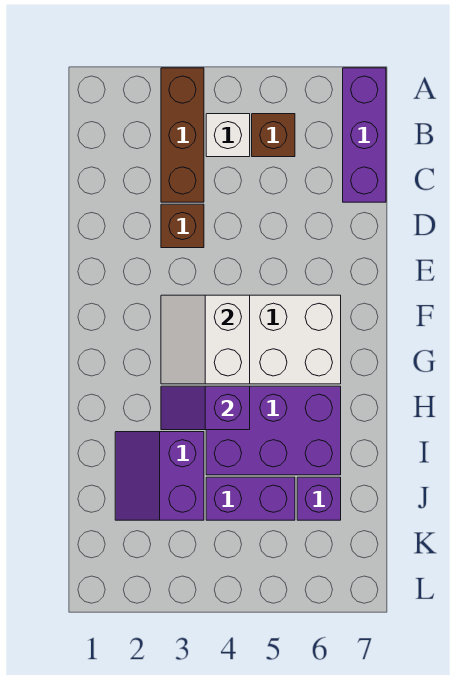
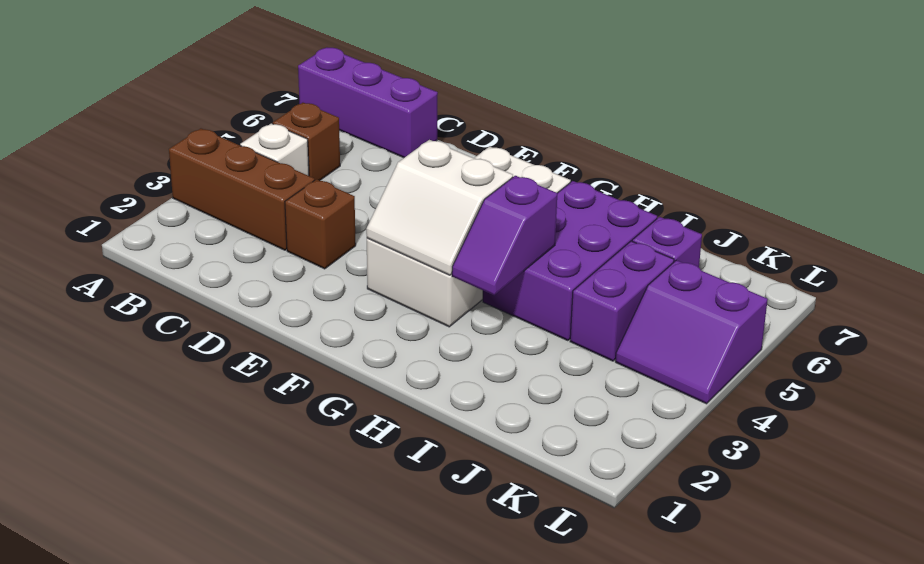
purple 2x2 slope [115,432,204,520] -> purple 2x2 slope moved to [615,260,768,404]

